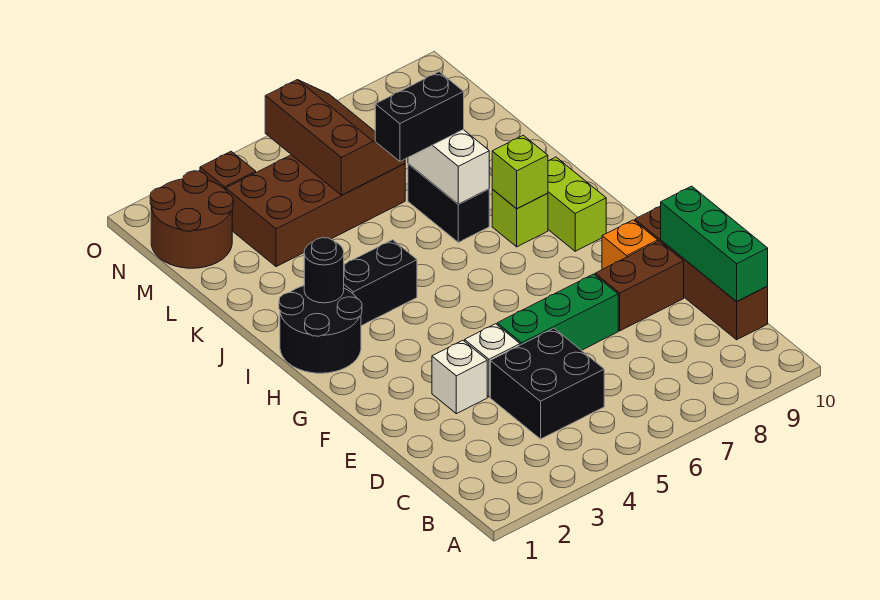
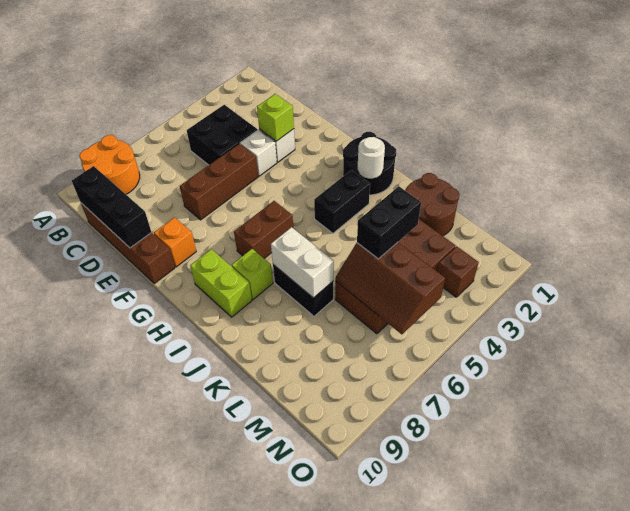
none -> orange 2x2 round brick [80,135,140,194]
green 1x3 brick [661,186,768,302] -> black 1x3 brick [72,166,151,248]
green 1x3 brick [497,274,618,350] -> brown 1x3 brick [180,144,258,220]
brown 1x2 brick [595,241,684,331] -> brown 1x2 brick moved to [234,201,293,258]
black 1x1 round brick [304,238,344,303] -> white 1x1 round brick [358,137,385,179]
lime 1x1 brick [492,135,548,209] -> lime 1x1 brick moved to [257,94,294,141]
black 1x2 brick [375,72,464,161] -> black 1x2 brick moved to [357,186,421,259]
brown 2x2 round brick [150,171,233,268] -> brown 2x2 round brick moved to [405,173,459,236]

